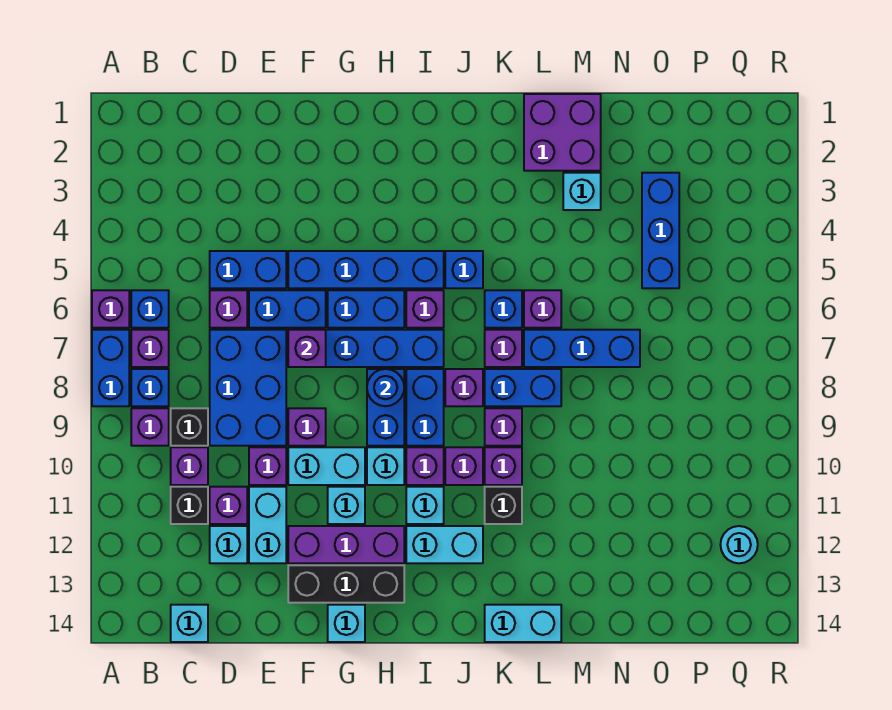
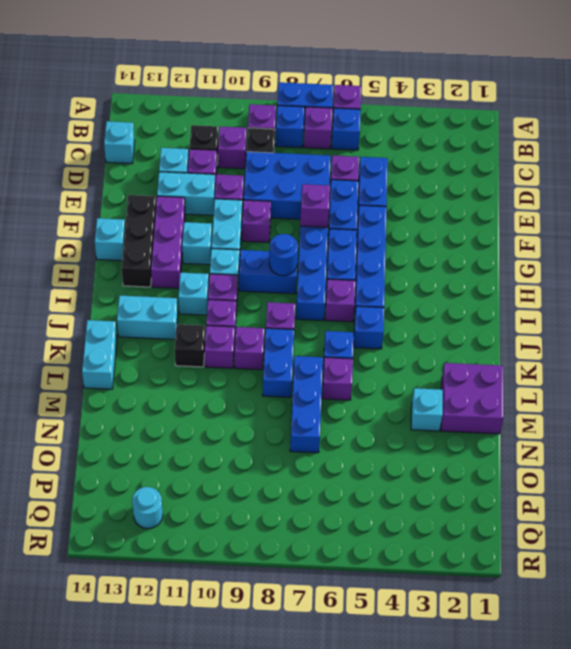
blue 1x2 brick [406,369,444,446] -> none
cyan 1x2 brick [406,526,483,563] -> cyan 1x2 brick turned to [117,296,178,340]
purple 1x1 brick [485,330,522,367] -> none
blue 1x3 brick [642,173,679,288] -> none

